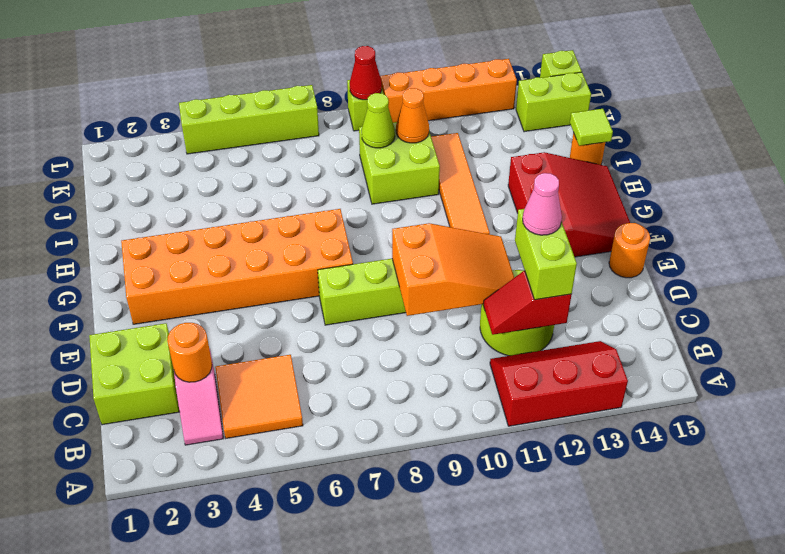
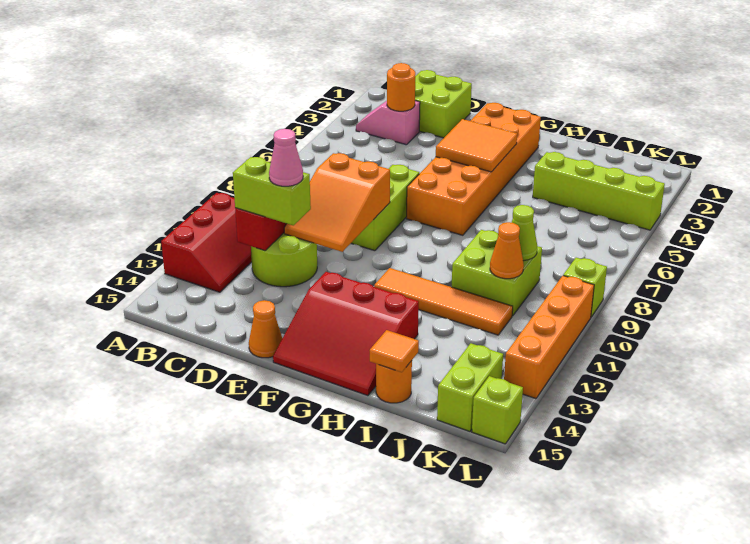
orange 2x2 tile [215,355,303,438] -> orange 2x2 tile moved to [436,119,517,172]
orange 1x1 round brick [609,223,650,278] -> orange 1x1 cone [249,300,282,358]
lime 1x1 tile [570,109,613,146] -> orange 1x1 tile [369,330,419,372]
lime 1x4 brick [179,85,319,154] -> lime 1x4 brick turned to [533,152,665,230]
red 1x1 cone [350,46,382,100] -> none

